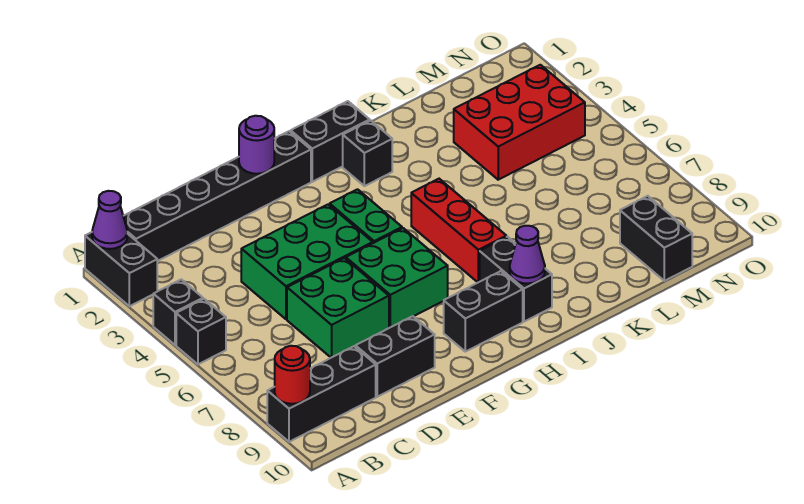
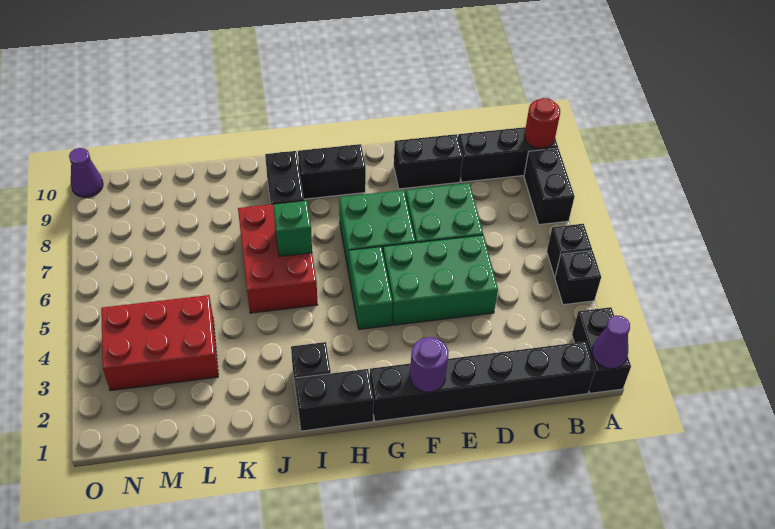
red 1x3 brick [411,179,506,282] -> red 2x3 brick [238,201,317,313]
none -> green 1x1 brick [273,201,312,256]
purple 1x1 cone [510,226,545,284] -> purple 1x1 cone moved to [69,148,103,197]
black 1x2 brick [620,196,692,281] -> black 1x2 brick moved to [524,148,575,225]

